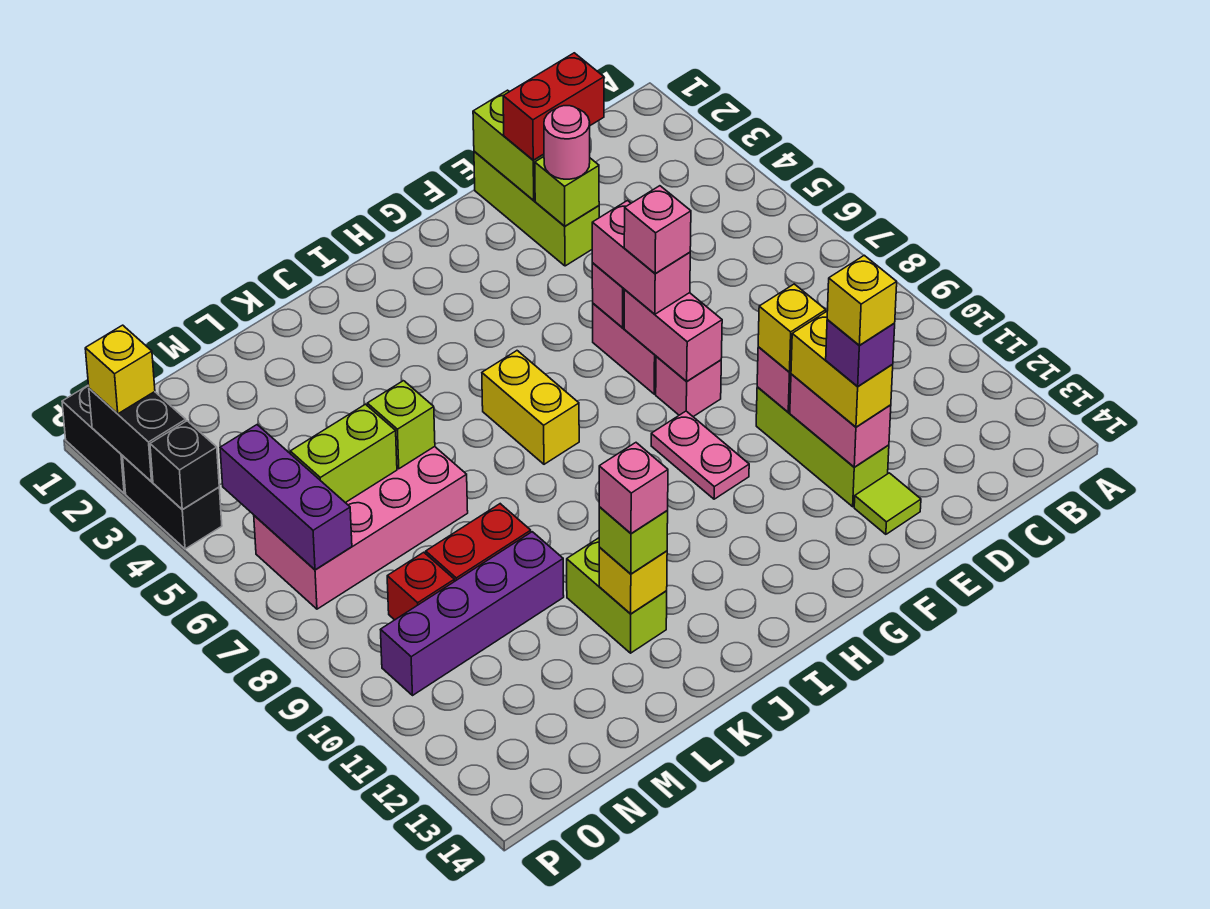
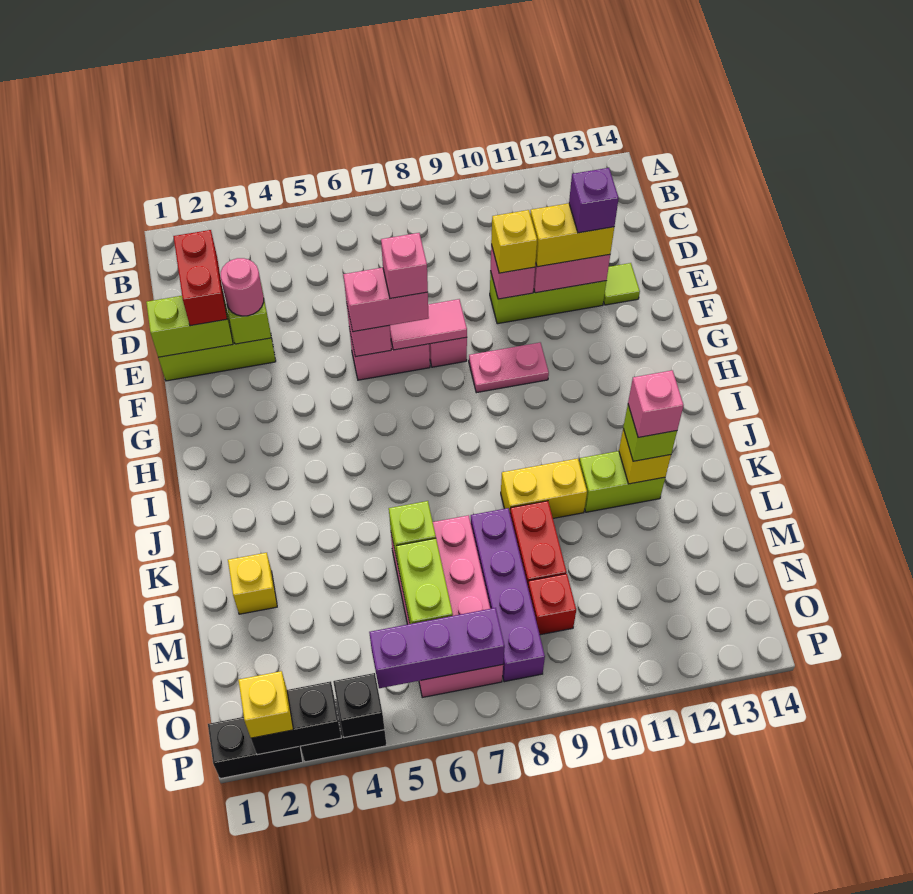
yellow 1x1 brick [827,255,897,346] -> yellow 1x1 brick moved to [228,553,277,614]
pink 1x2 brick [624,289,722,381] -> pink 1x2 tile [390,299,467,350]
yellow 1x2 brick [482,351,579,464] -> yellow 1x2 brick moved to [501,459,587,518]
purple 1x4 brick [381,532,564,695] -> purple 1x4 brick moved to [471,508,545,682]

